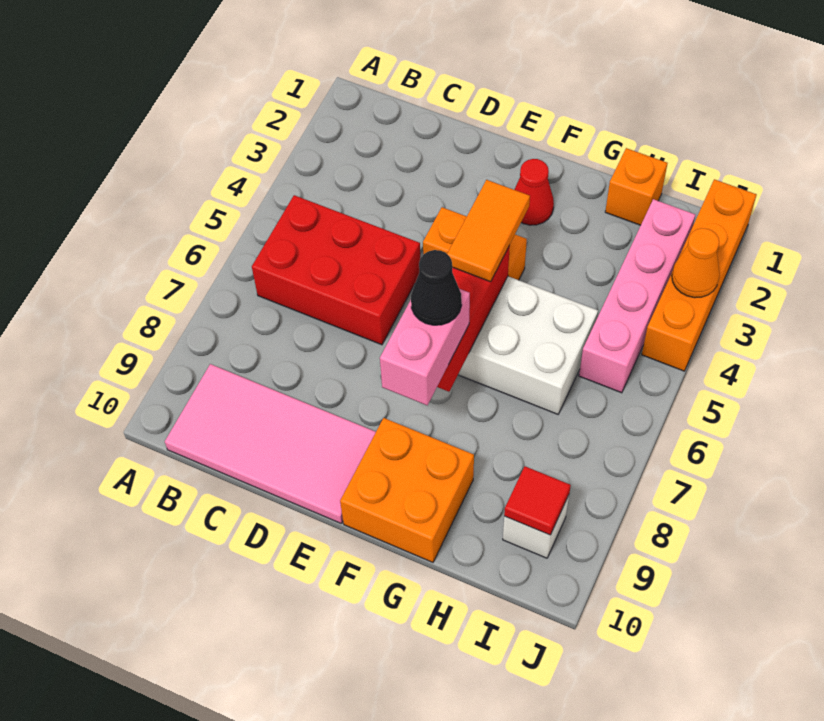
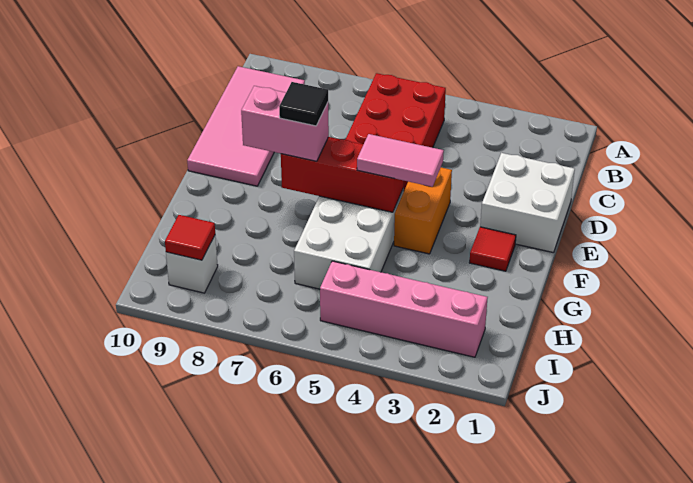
none -> white 2x2 brick [480,153,575,253]
red 1x1 cone [514,159,554,225] -> red 1x1 tile [470,227,516,271]
orange 1x2 tile [447,180,530,282] -> pink 1x2 tile [357,134,444,187]
black 1x1 cone [411,250,462,325] -> black 1x1 tile [279,82,328,126]
orange 2x2 brick [340,418,474,562] -> none
orange 1x1 brick [605,148,668,225] -> none
orange 1x4 brick [642,179,757,371] -> none
orange 1x1 cone [672,228,720,298] -> none

